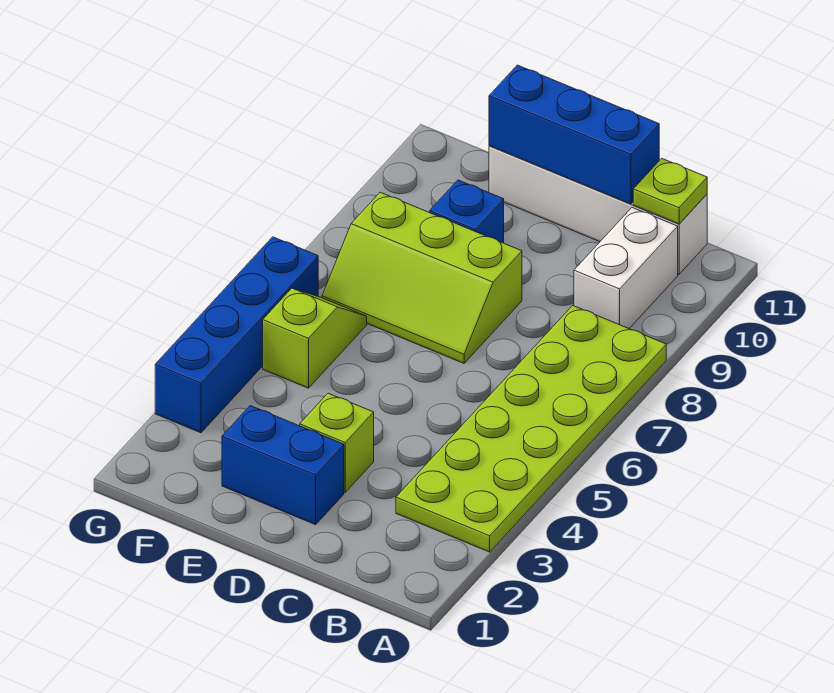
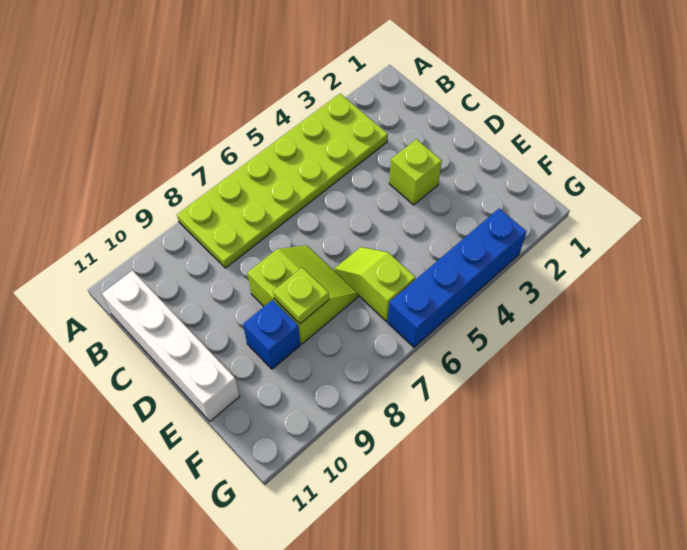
white 1x2 brick [574,208,678,328] -> none
lime 1x1 plate [633,158,707,224] -> lime 1x1 plate moved to [273,268,329,324]
blue 1x3 brick [489,65,659,204] -> none
blue 1x2 brick [222,406,344,525] -> none
lime 2x3 slope [322,192,522,363] -> lime 2x2 slope [248,245,358,344]
lime 1x2 slope [263,288,367,388] -> lime 1x2 slope turned to [334,247,415,321]

